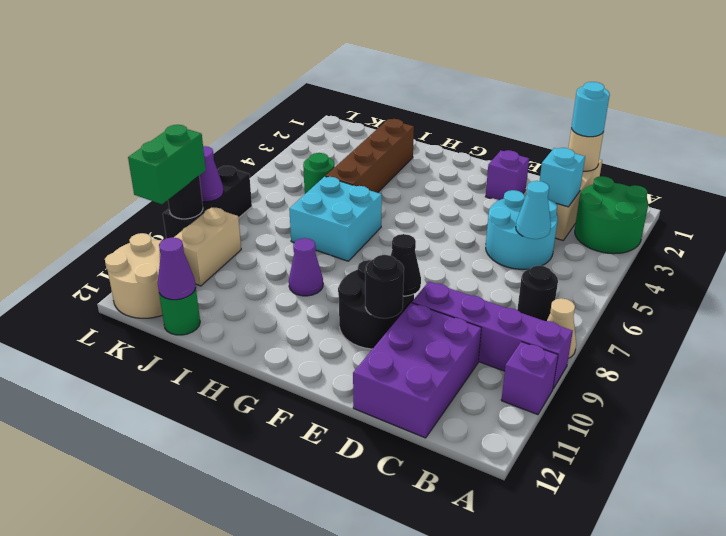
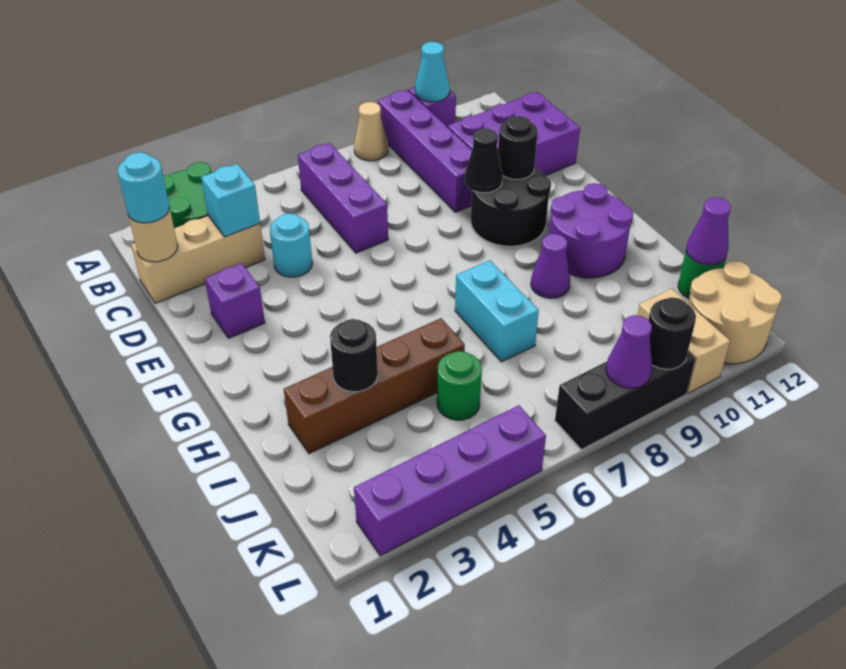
none -> purple 1x3 brick [298,143,388,253]
black 1x1 round brick [517,266,558,321] -> black 1x1 round brick moved to [330,319,378,392]
cyan 2x2 round brick [486,190,558,269] -> cyan 1x1 round brick [270,213,312,277]
cyan 1x1 cone [516,181,551,239] -> cyan 1x1 cone moved to [415,42,450,102]
none -> purple 2x2 round brick [549,183,633,278]
cyan 2x2 brick [289,177,382,261] -> cyan 1x2 brick [455,260,539,362]
tan 1x2 brick [174,207,241,286] -> tan 1x2 brick turned to [637,288,730,393]
none -> purple 1x4 brick [354,405,546,556]
green 1x2 brick [128,125,206,204] -> none

